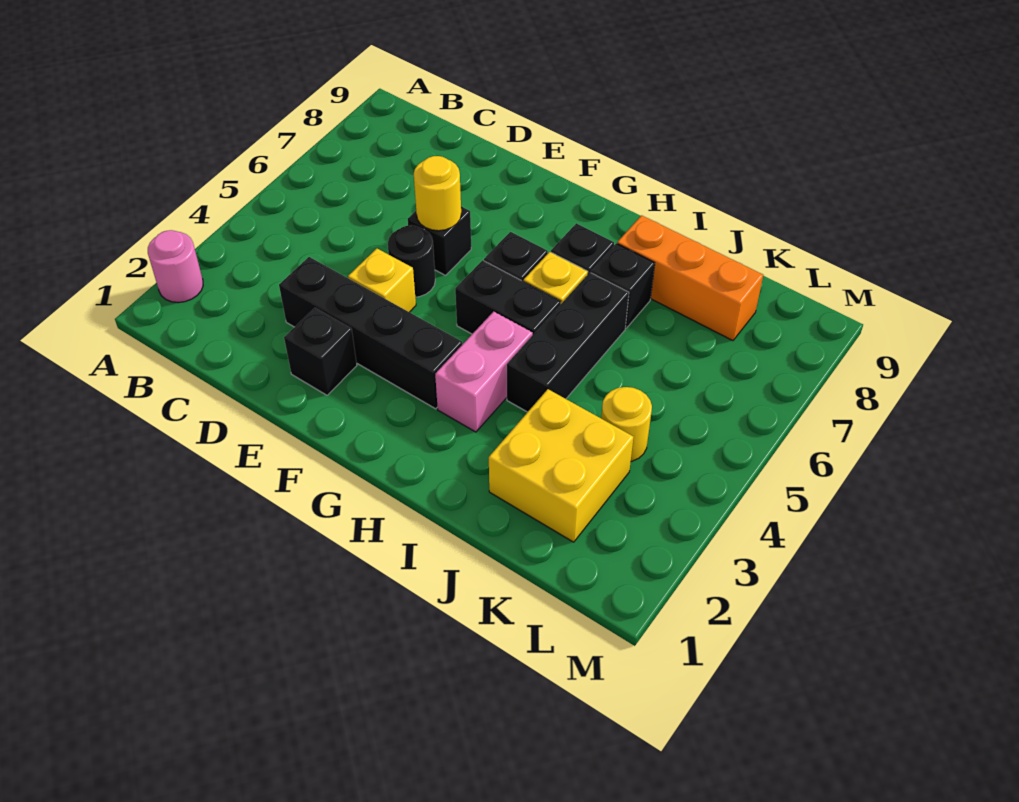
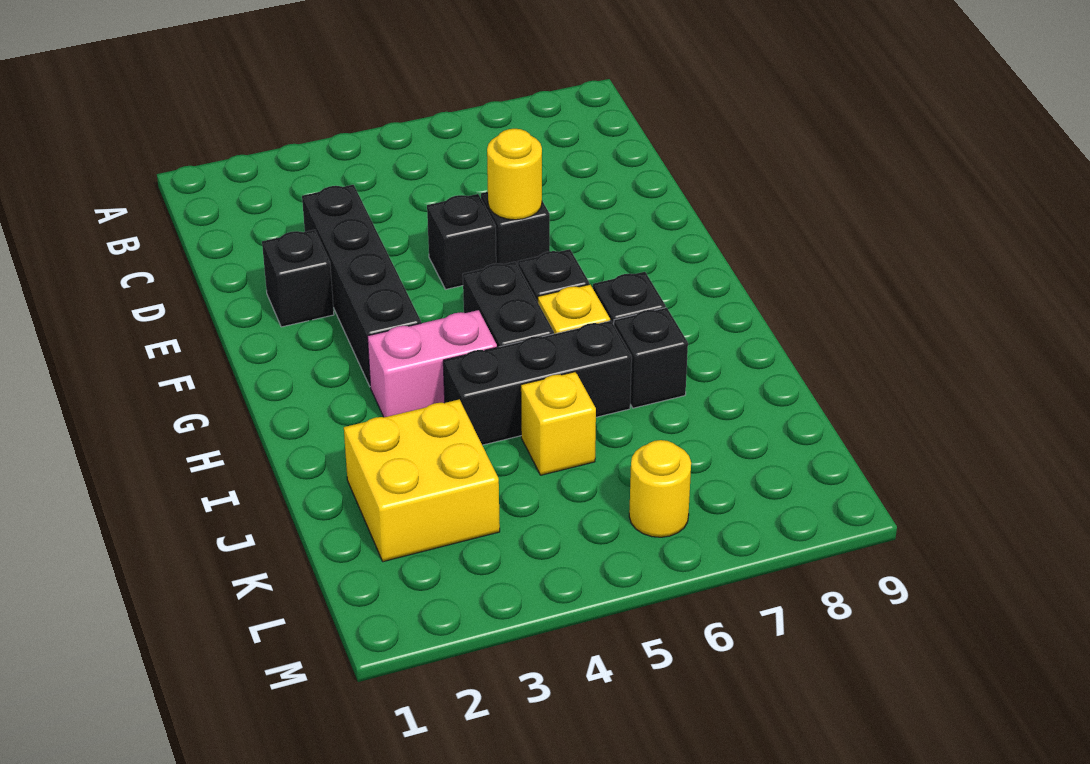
pink 1x1 round brick [148,230,203,303] -> none
yellow 1x1 brick [348,249,416,312] -> yellow 1x1 brick moved to [521,372,596,475]
black 1x1 round brick [388,225,435,297] -> black 1x1 brick [427,194,496,289]
orange 1x3 brick [617,215,763,341] -> none
yellow 1x1 round brick [601,387,652,461] -> yellow 1x1 round brick moved to [629,440,691,537]

